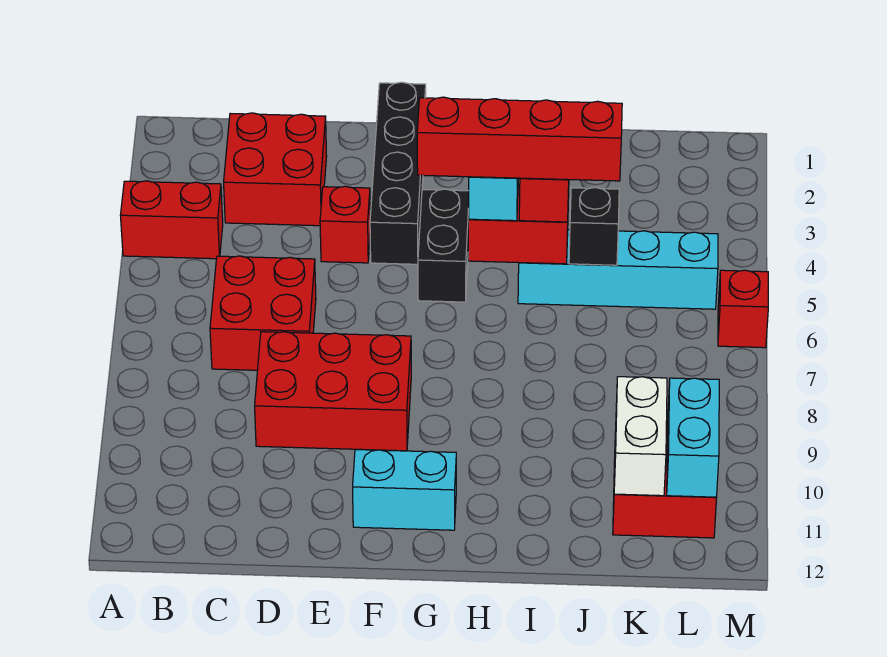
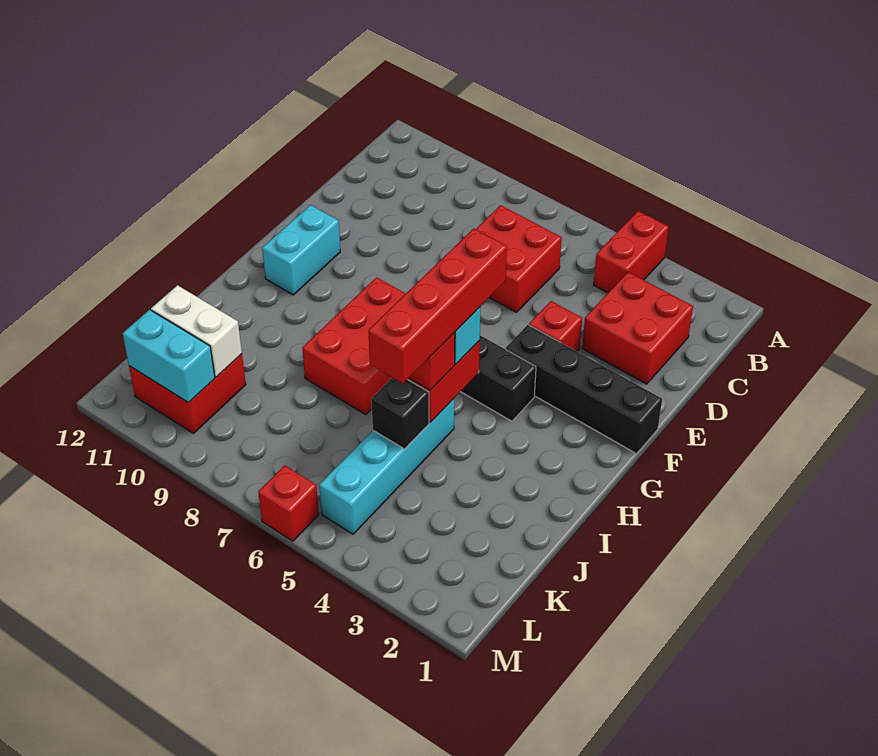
red 2x3 brick [255,332,411,451] -> red 2x3 brick moved to [302,277,406,415]

